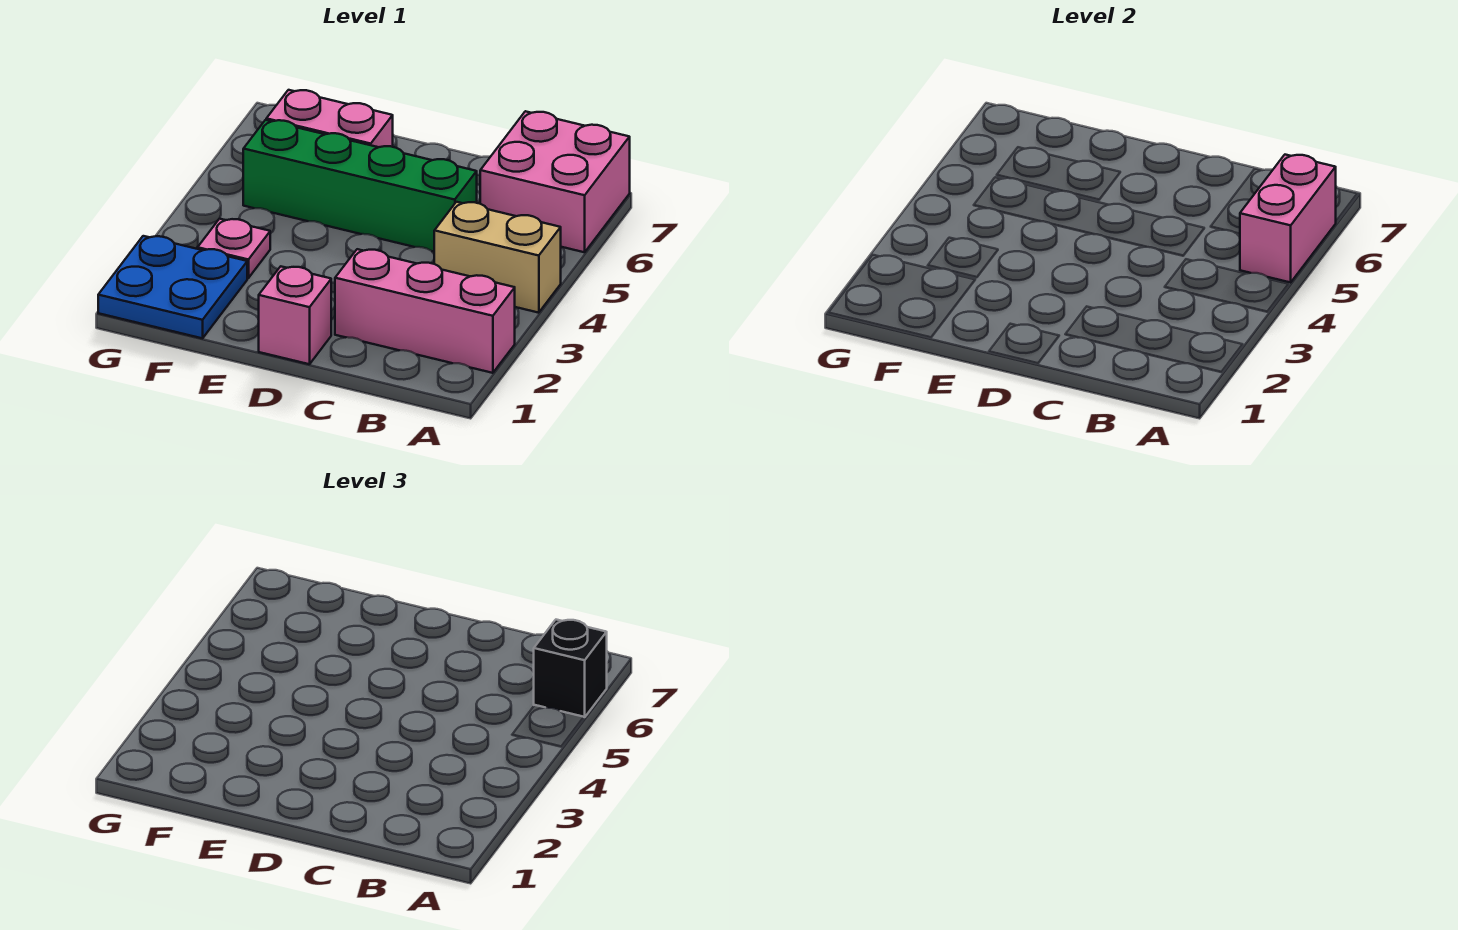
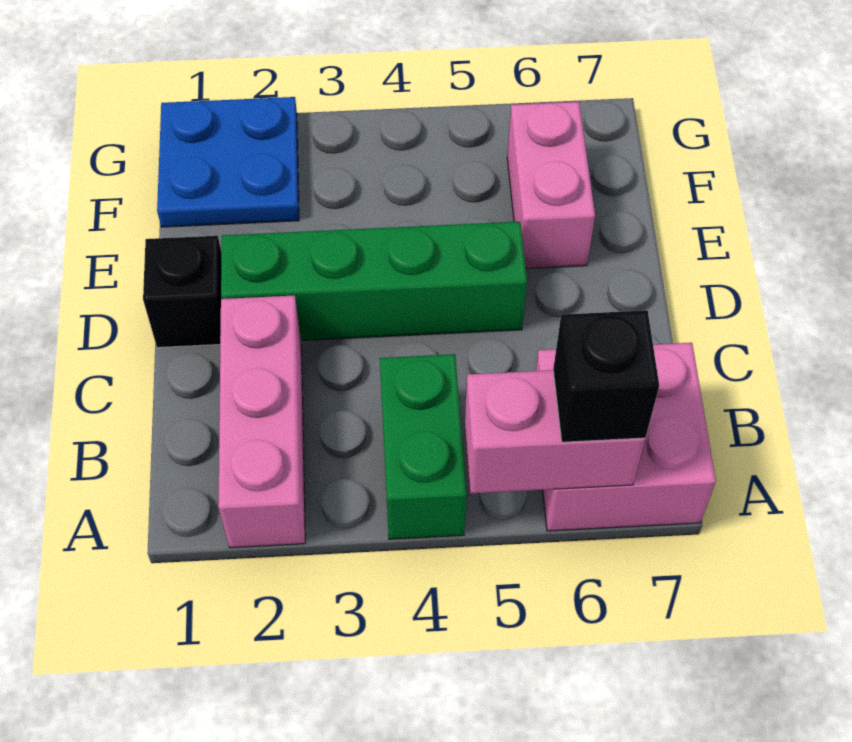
tan 1x2 brick [434,202,561,313] -> green 1x2 brick [380,354,466,539]
green 1x4 brick [243,120,477,252] -> green 1x4 brick turned to [221,222,527,341]
pink 1x1 brick [259,266,331,364] -> black 1x1 brick [143,236,222,348]
pink 1x1 plate [198,219,270,278] -> none

